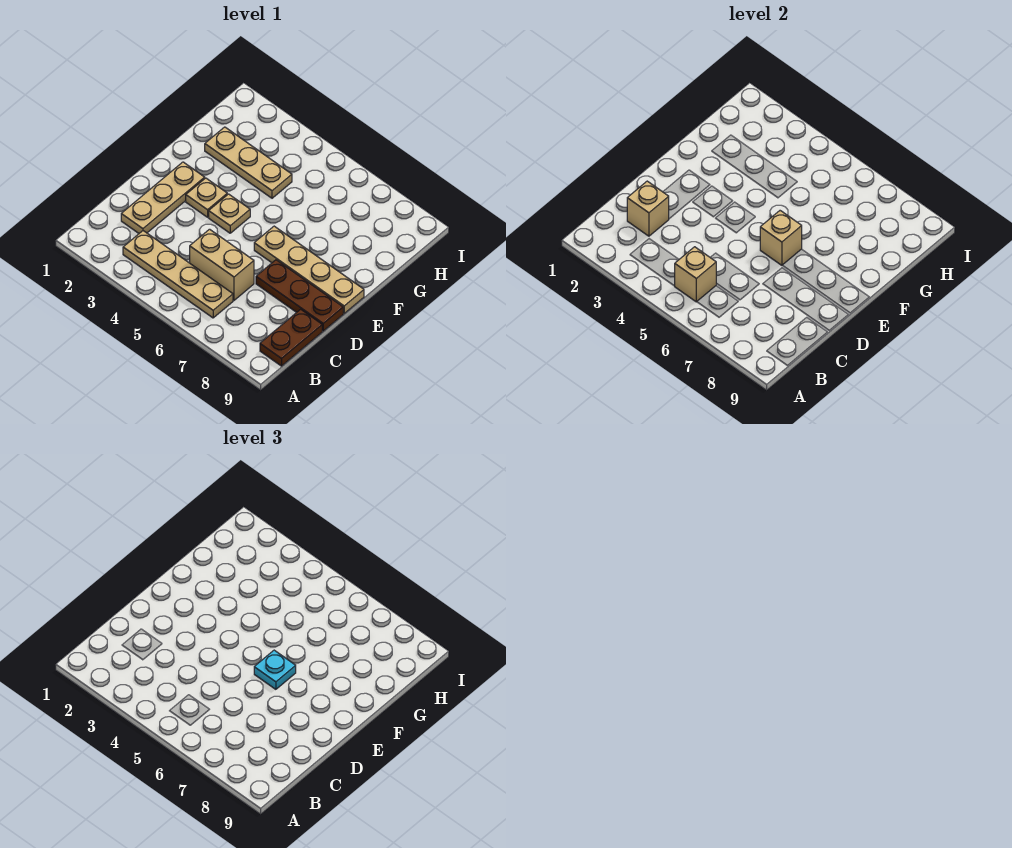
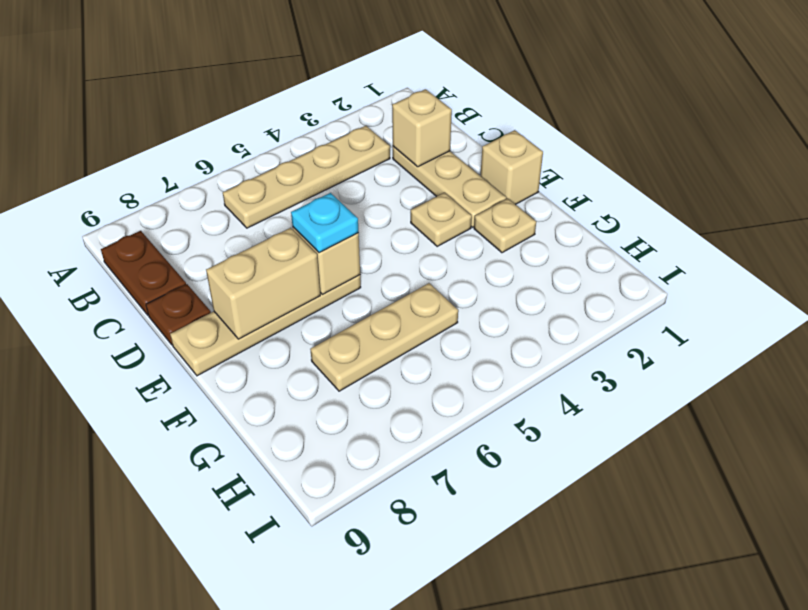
tan 1x1 brick [675,247,716,302] -> tan 1x1 brick moved to [480,130,543,205]
tan 1x2 brick [190,229,254,300] -> tan 1x2 brick moved to [206,228,320,339]
brown 1x3 plate [256,260,343,331] -> brown 1x1 plate [146,284,211,345]
tan 1x1 plate [209,194,250,233] -> tan 1x1 plate moved to [474,198,536,253]
tan 1x3 plate [205,127,292,198] -> tan 1x3 plate moved to [310,283,458,391]

